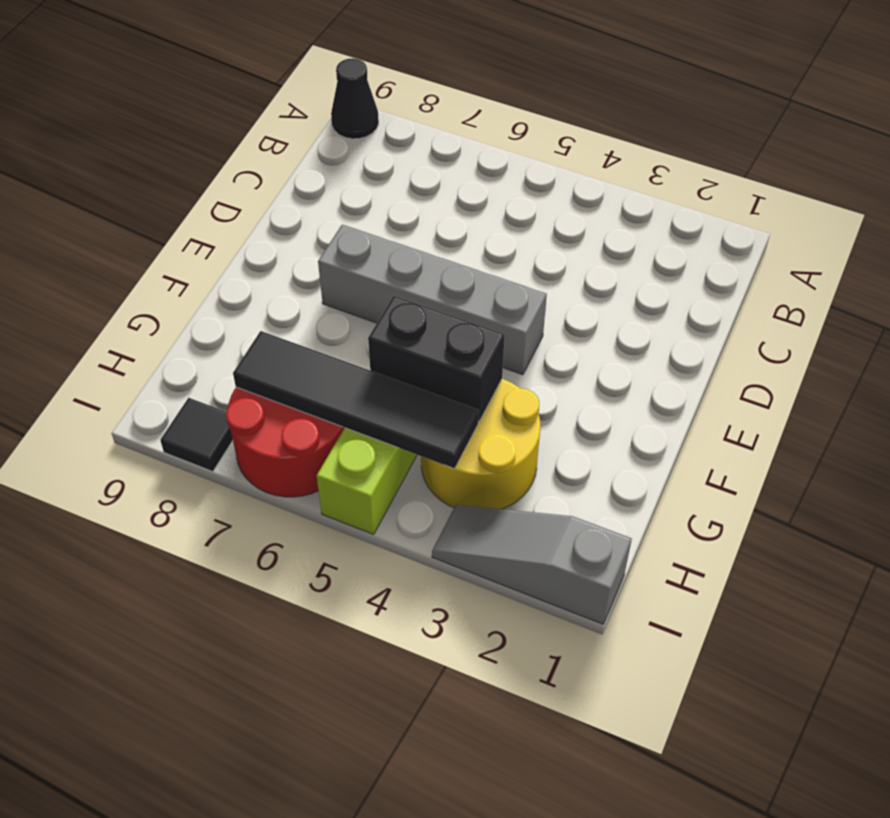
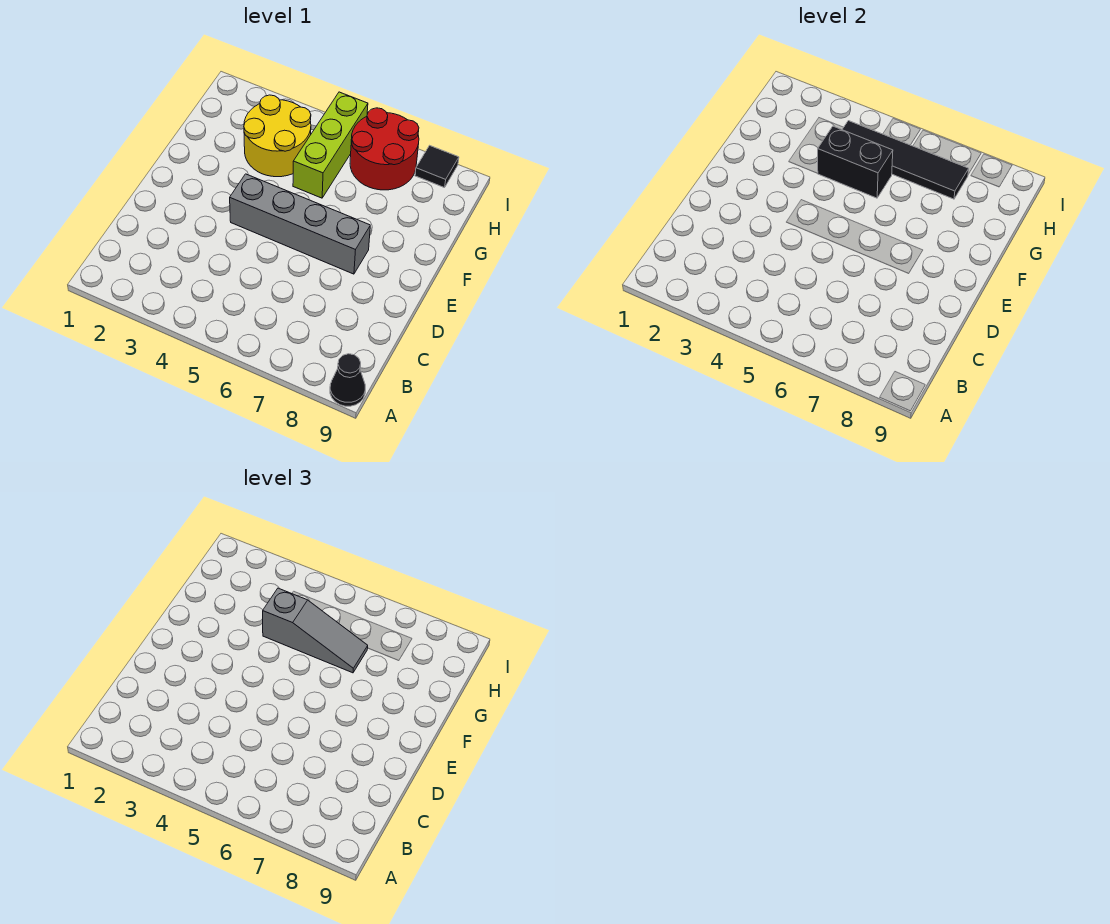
grey 1x3 slope [432,504,632,624] -> grey 1x3 slope moved to [263,588,368,673]

